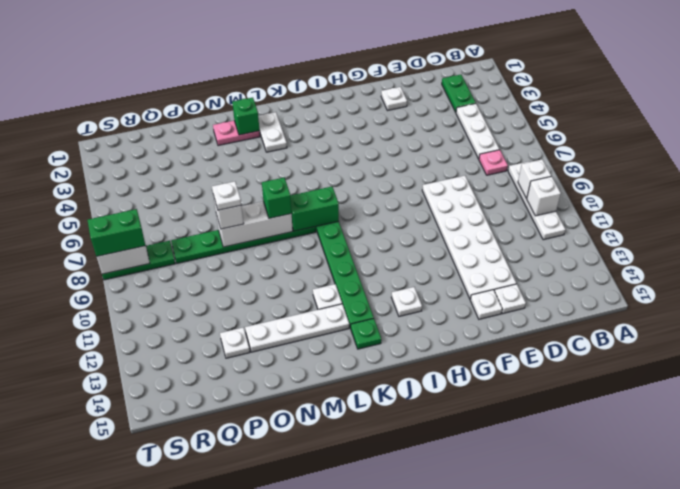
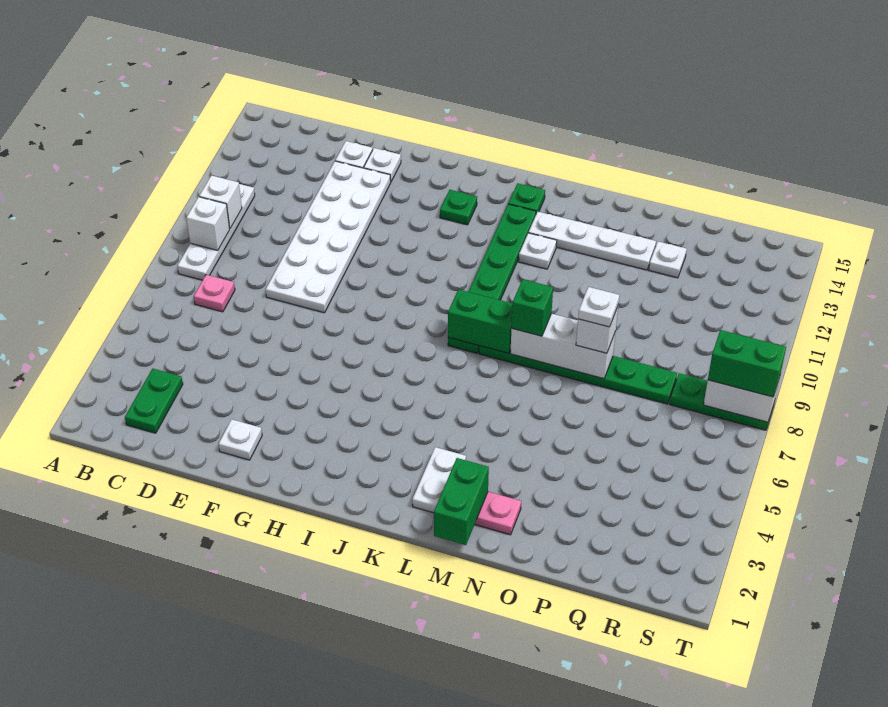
white 1x3 plate [456,104,499,159] -> none
white 1x1 plate [391,287,422,316] -> green 1x1 plate [440,190,477,225]
green 1x1 brick [232,98,260,135] -> green 1x2 brick [434,458,489,545]

